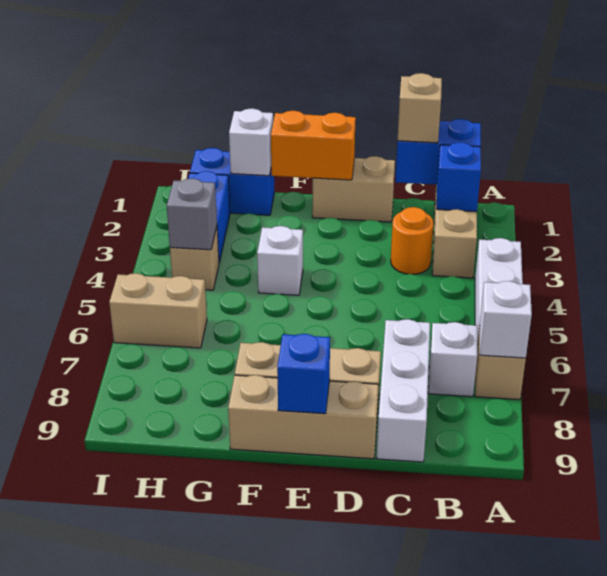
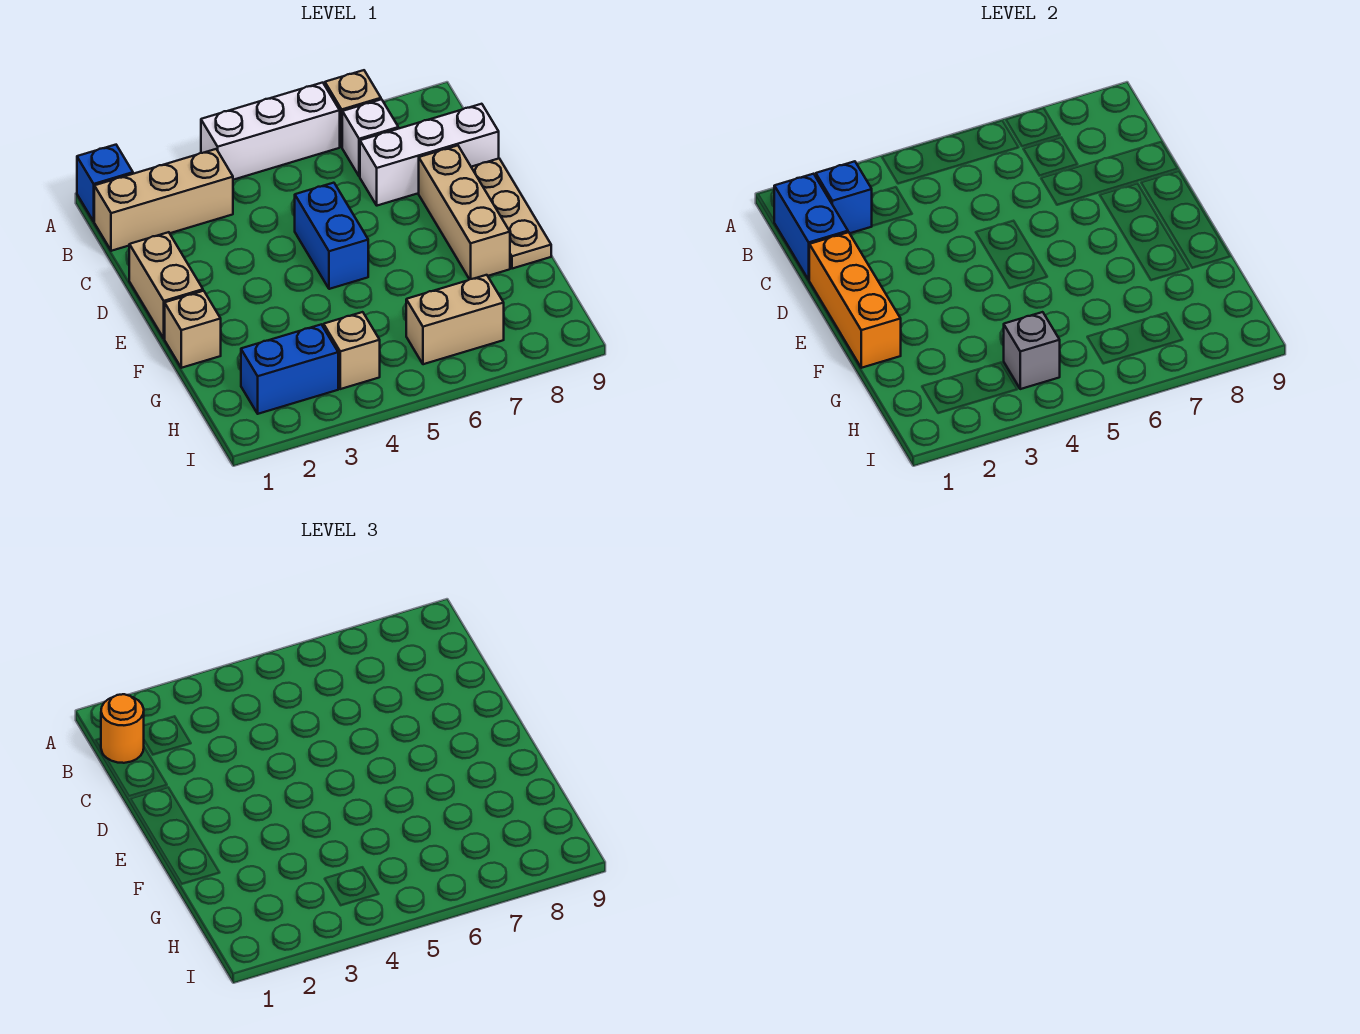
white 1x1 brick [479,281,532,358] -> none
tan 1x1 brick [398,73,442,143] -> tan 1x1 brick moved to [165,291,221,368]
orange 1x1 round brick [391,207,434,274] -> orange 1x1 round brick moved to [101,694,144,763]
tan 1x3 brick [228,375,379,459] -> tan 1x3 plate [471,159,551,269]
orange 1x2 brick [271,111,356,180] -> orange 1x3 brick [809,232,901,368]
blue 1x1 brick [277,334,330,414] -> blue 1x1 brick moved to [77,145,133,221]
white 1x1 brick [257,226,303,295] -> none
blue 1x2 brick [190,148,274,215] -> blue 1x2 brick moved to [295,183,368,289]
white 1x1 brick [229,108,273,176] -> none
tan 1x2 brick [109,273,207,348] -> tan 1x2 brick turned to [406,275,504,364]

